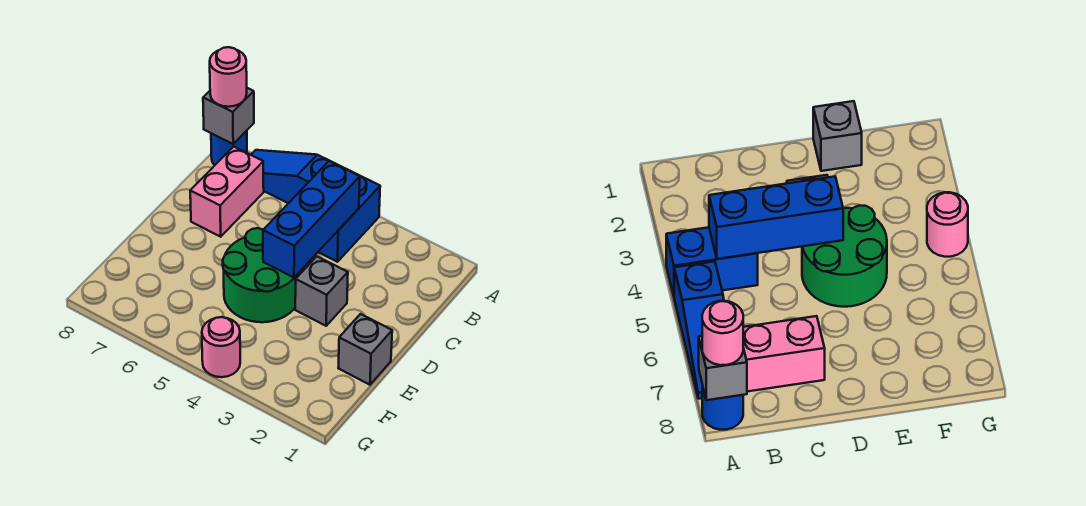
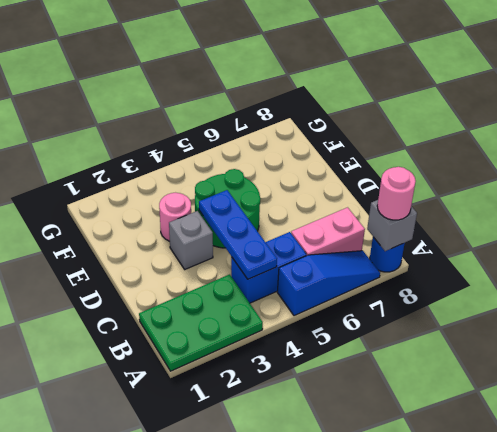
none -> green 2x3 plate [139,274,263,371]
blue 1x2 brick [319,171,380,262] -> blue 1x2 brick turned to [231,232,307,303]
blue 1x3 brick [263,161,360,278] -> blue 1x3 plate [199,190,277,279]
pink 1x2 brick [190,147,264,237] -> pink 1x2 brick turned to [291,207,365,255]
grey 1x1 brick [339,314,392,385] -> none
pink 1x1 round brick [202,317,240,377] -> pink 1x1 round brick moved to [159,193,191,241]

